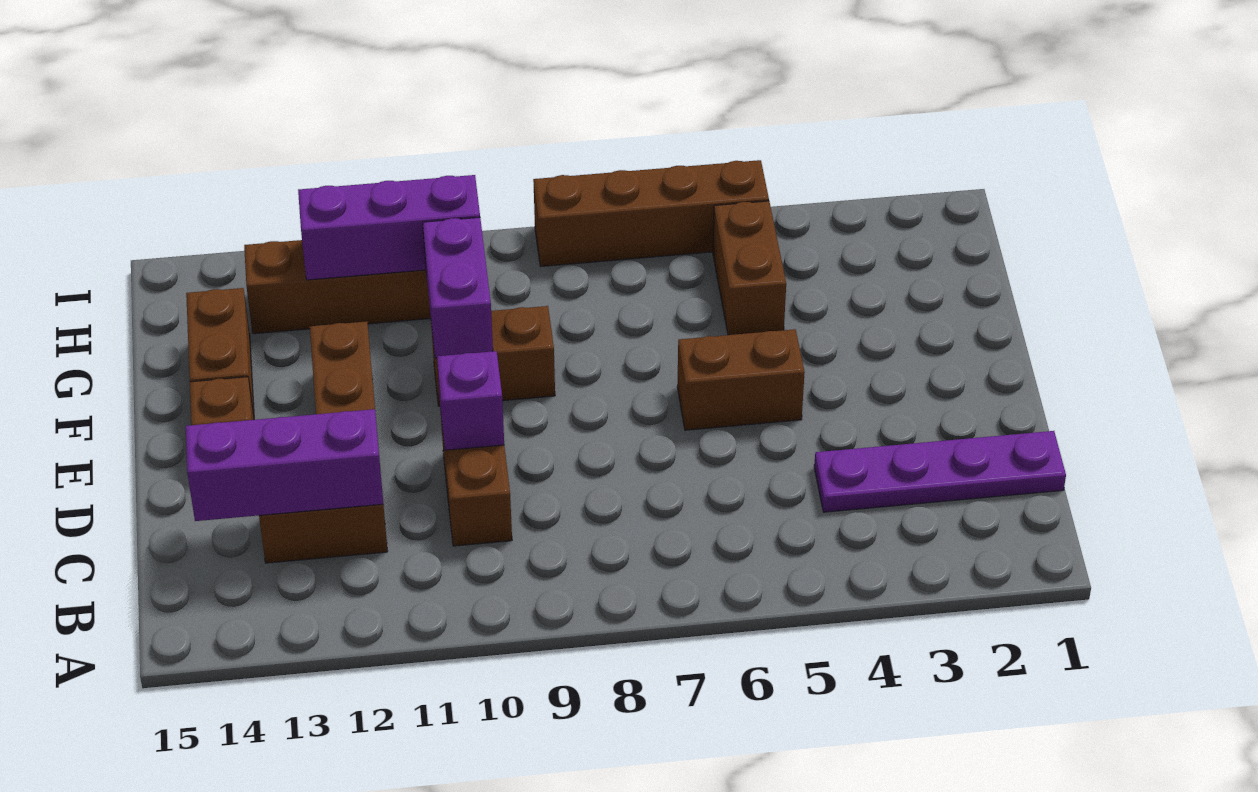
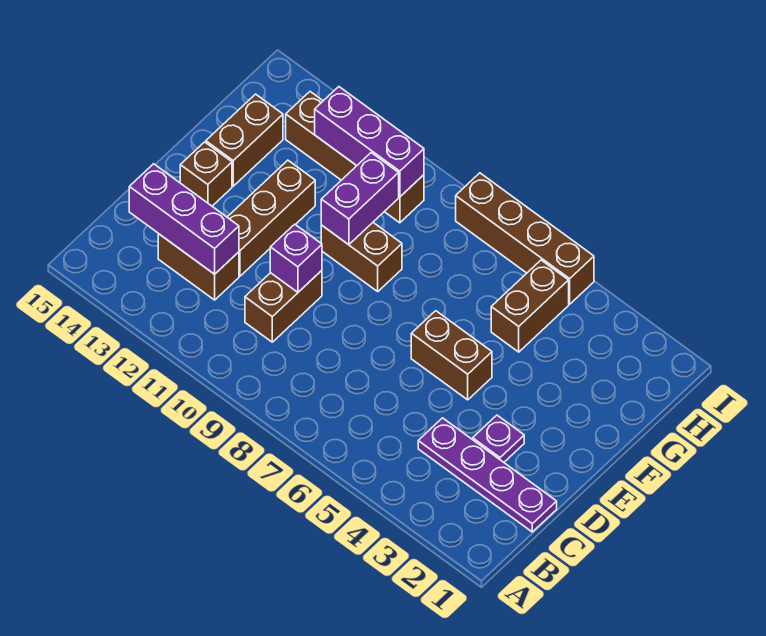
none -> purple 1x1 plate [473,415,524,462]

